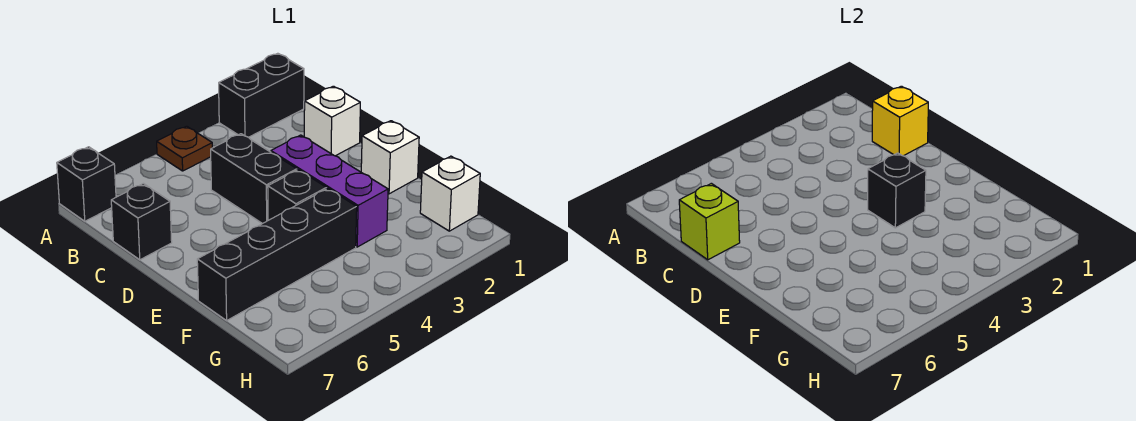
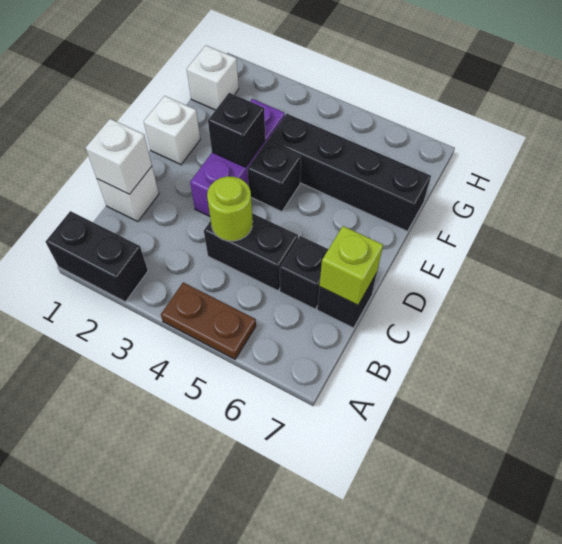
brown 1x1 plate [157,126,212,171] -> brown 1x2 plate [161,282,256,359]
black 1x1 brick [57,147,116,221] -> black 1x1 brick moved to [280,236,328,309]
yellow 1x1 brick [872,86,928,156] -> white 1x1 brick [86,119,152,194]
black 1x2 brick [211,134,297,224] -> black 1x2 brick turned to [204,213,298,291]
none -> lime 1x1 round brick [207,176,253,241]

